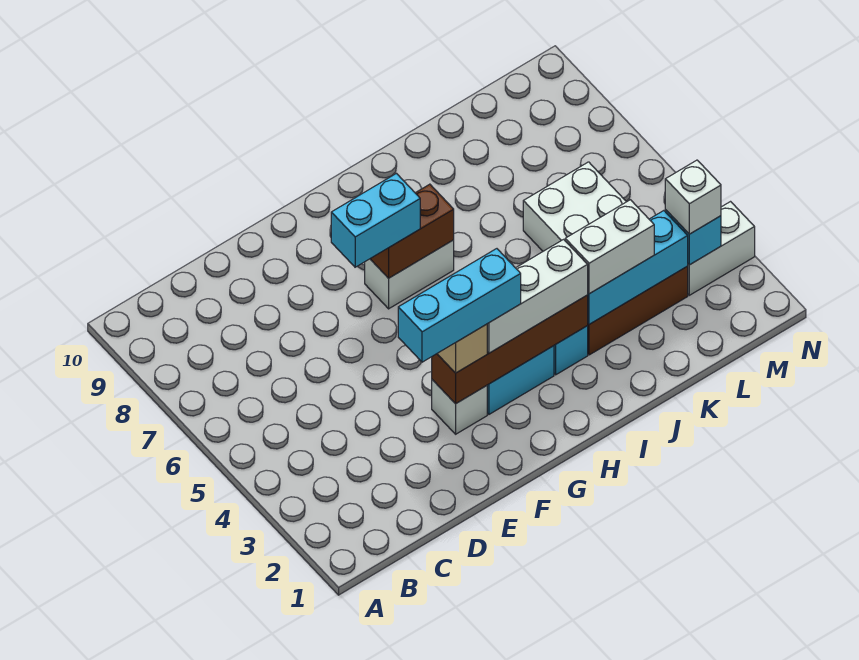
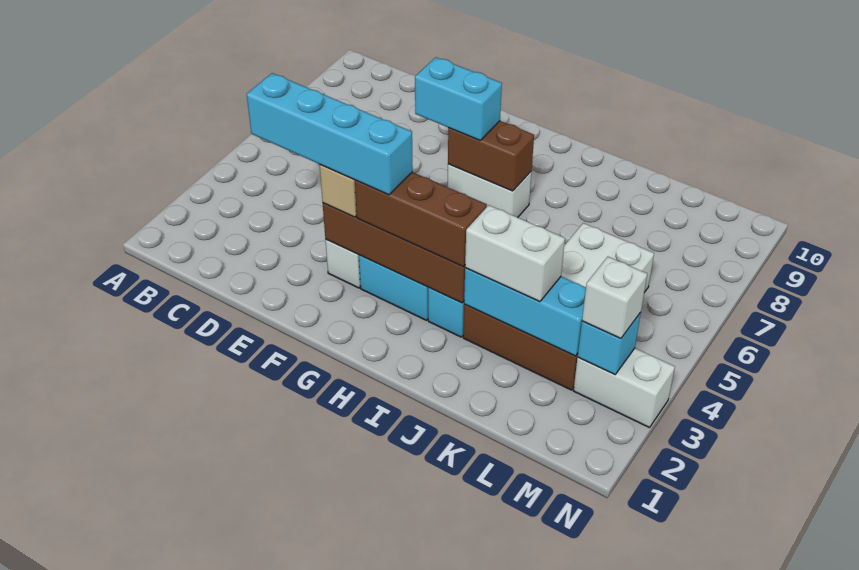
cyan 1x3 brick [398,249,521,362] -> cyan 1x4 brick [247,73,413,195]
white 1x3 brick [487,239,588,353] -> brown 1x3 brick [355,172,487,267]

